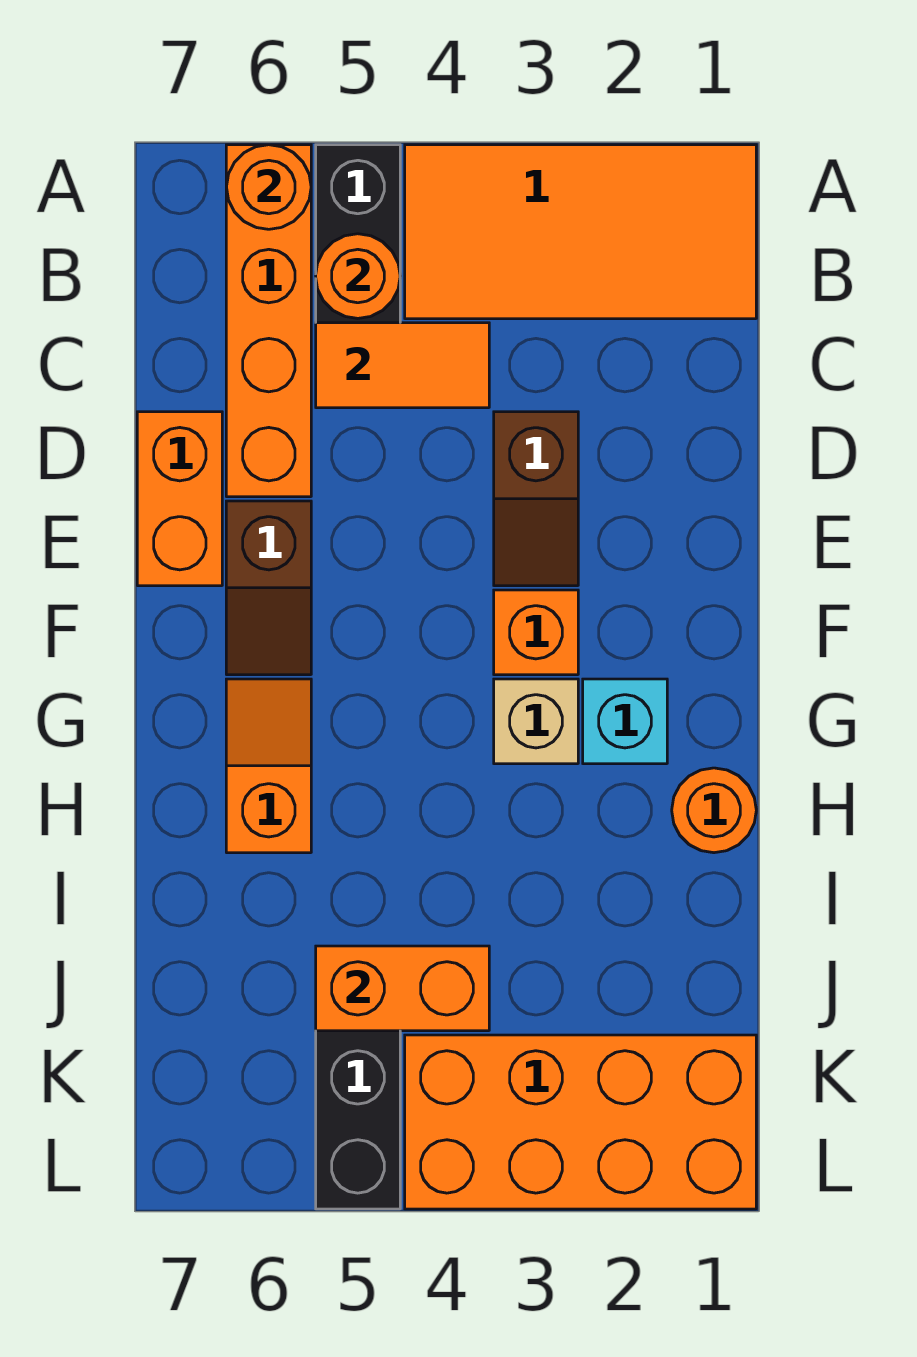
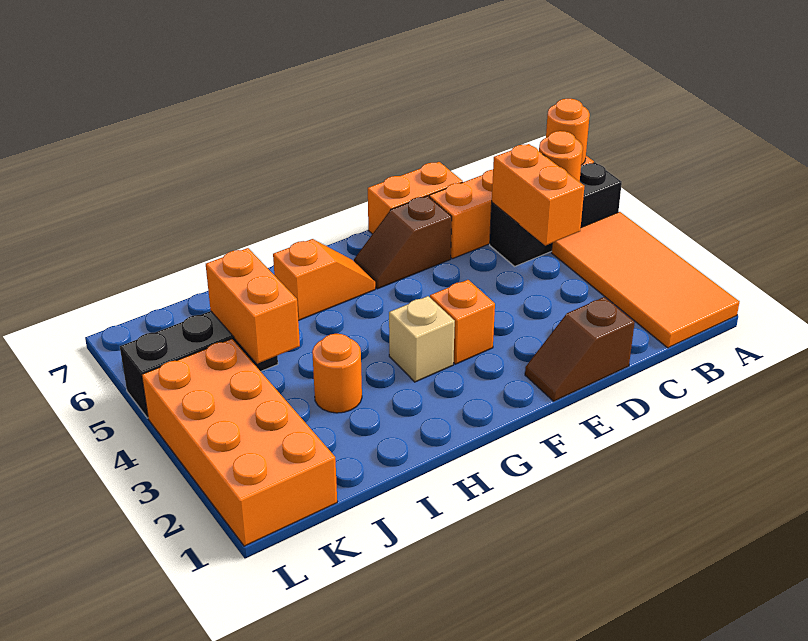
orange 1x2 tile [316,323,489,408] -> orange 1x2 brick [492,144,584,245]
brown 1x2 slope [494,412,578,586] -> brown 1x2 slope moved to [525,297,635,401]
cyan 1x1 brick [583,679,667,764] -> none
orange 1x1 round brick [672,768,756,853] -> orange 1x1 round brick moved to [312,334,362,413]

